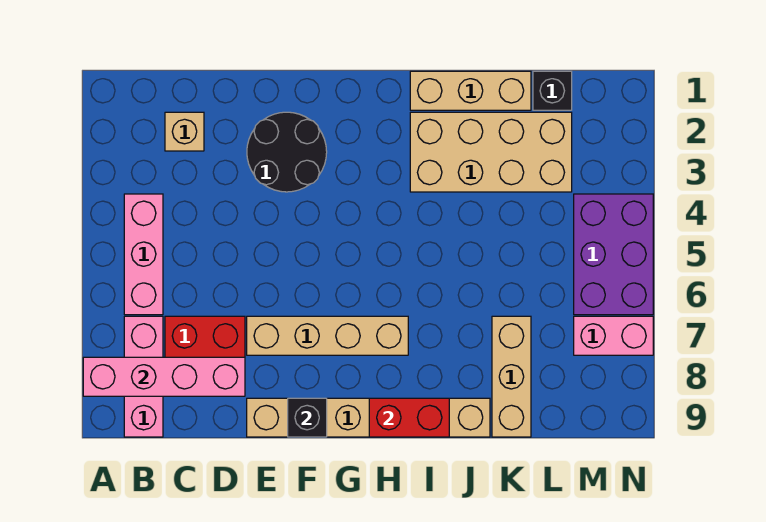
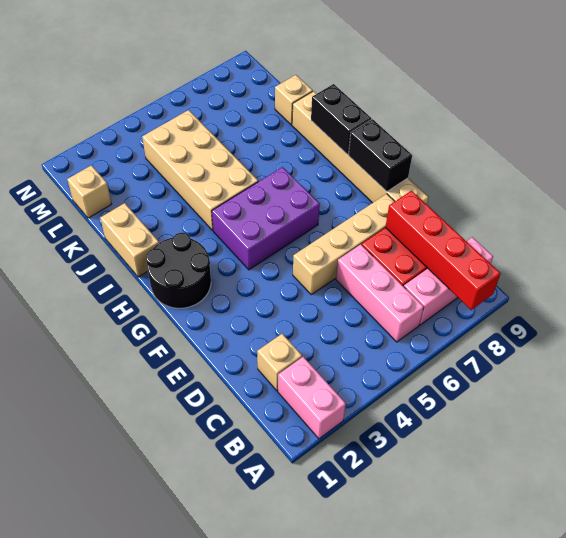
pink 1x4 brick [83,357,245,396] -> red 1x4 brick [385,191,501,310]
pink 1x3 brick [124,194,163,315] -> pink 1x3 brick turned to [336,244,424,342]
black 2x2 round brick [247,112,327,192] -> black 2x2 round brick moved to [146,233,211,308]
tan 1x4 brick [247,316,408,355] -> tan 1x4 brick turned to [293,194,395,295]
black 1x1 brick [288,398,327,437] -> black 1x2 brick [348,119,412,191]
red 1x2 brick [369,398,449,437] -> black 1x2 brick [311,84,371,155]
tan 1x3 brick [410,71,531,110] -> tan 1x2 brick [100,203,159,277]
tan 2x4 brick [410,112,572,192] -> tan 2x4 brick moved to [142,110,258,231]
tan 1x3 brick [492,316,531,437] -> tan 1x1 brick [275,75,313,125]
black 1x1 brick [533,71,572,110] -> tan 1x1 brick [67,165,112,218]
purple 2x3 brick [574,194,653,315] -> purple 2x3 brick moved to [212,167,320,270]
pink 1x2 brick [574,316,653,355] -> pink 1x2 brick moved to [278,357,346,439]

